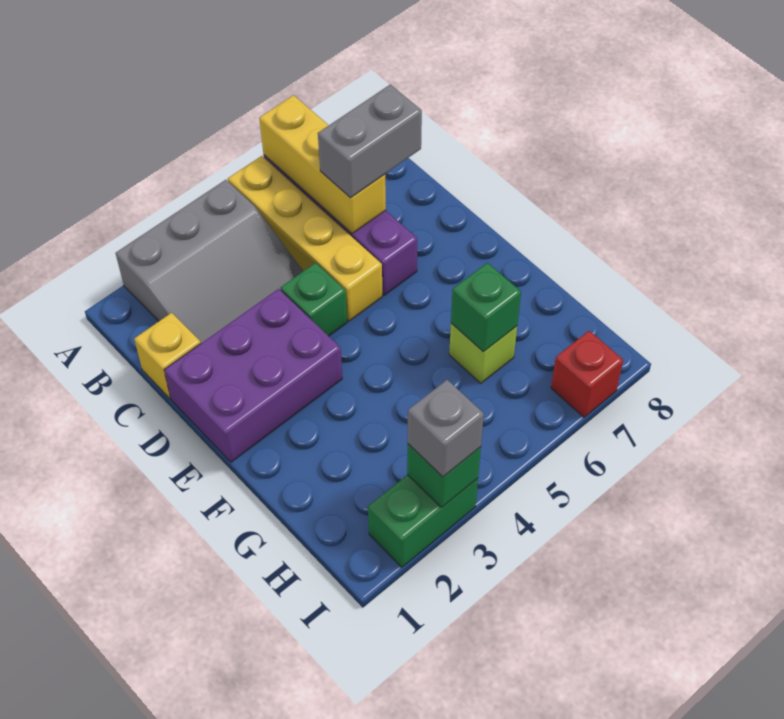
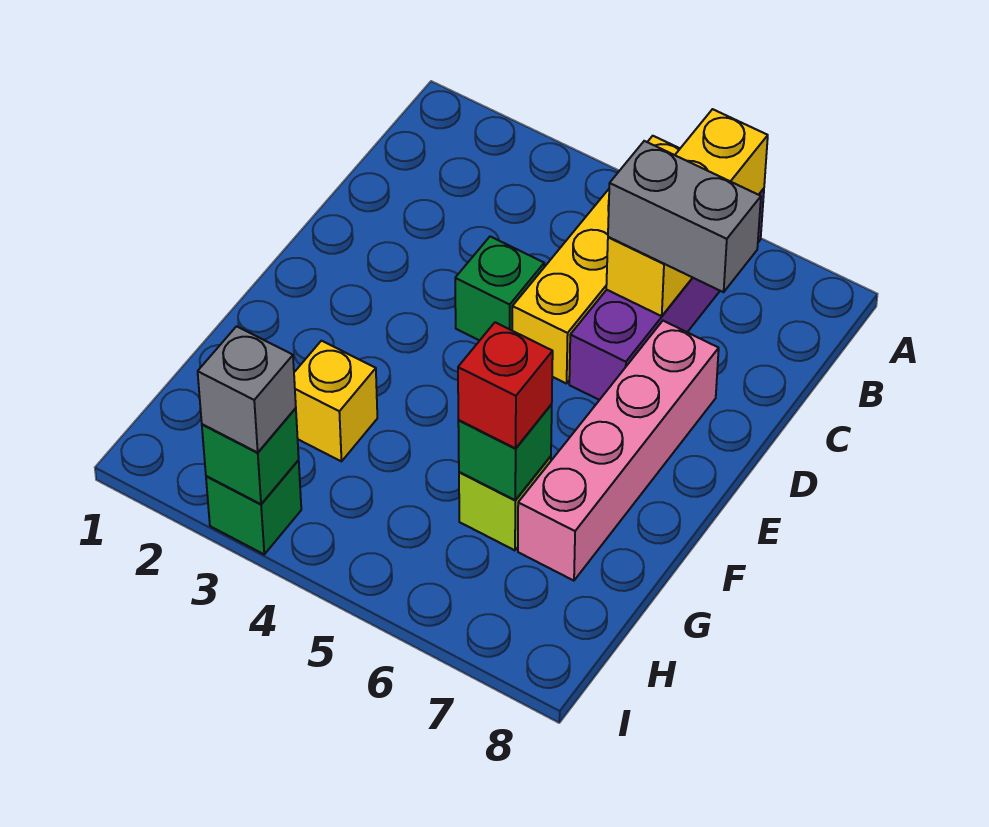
grey 3x3 slope [116,180,303,343] -> none
yellow 1x1 brick [134,313,201,399] -> yellow 1x1 brick moved to [294,341,377,461]
purple 2x3 brick [164,289,342,462] -> none
none -> pink 1x4 brick [518,321,719,581]
green 1x2 brick [368,475,478,567] -> green 1x1 brick [206,460,301,554]
red 1x1 brick [551,331,623,417] -> red 1x1 brick moved to [458,322,553,448]

